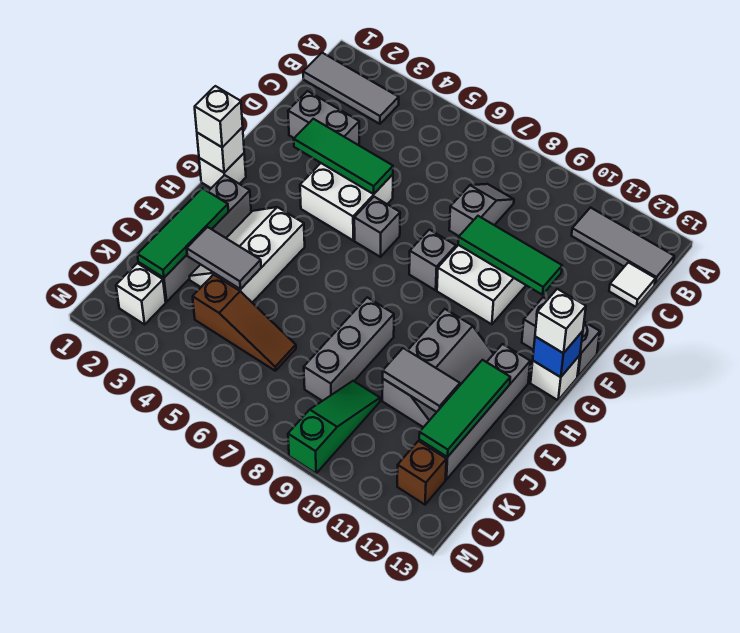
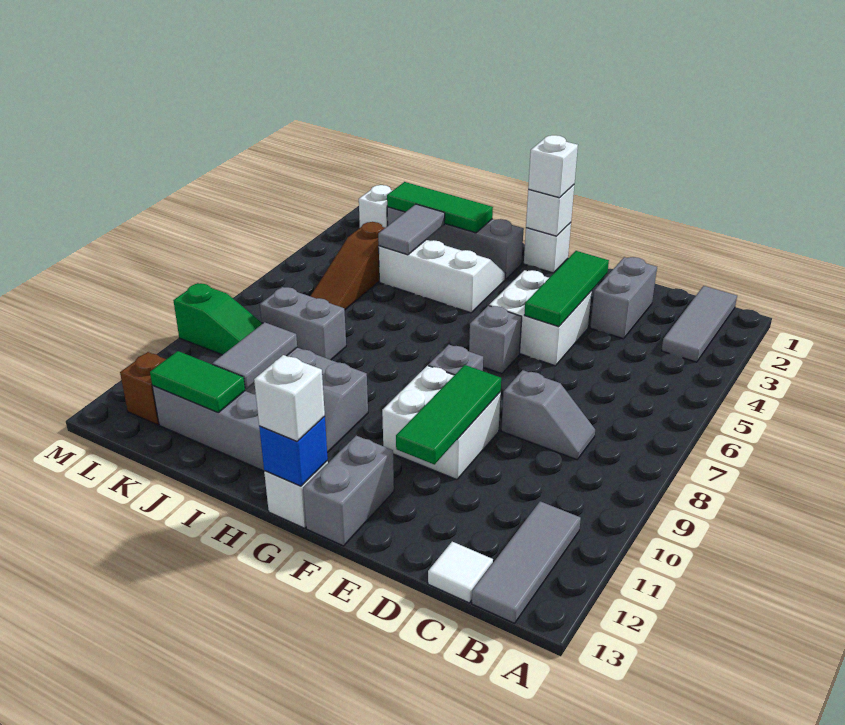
grey 1x3 brick [304,297,394,401] -> grey 1x2 brick [260,287,346,360]
green 1x3 tile [419,360,510,457] -> green 1x2 tile [150,351,245,413]

